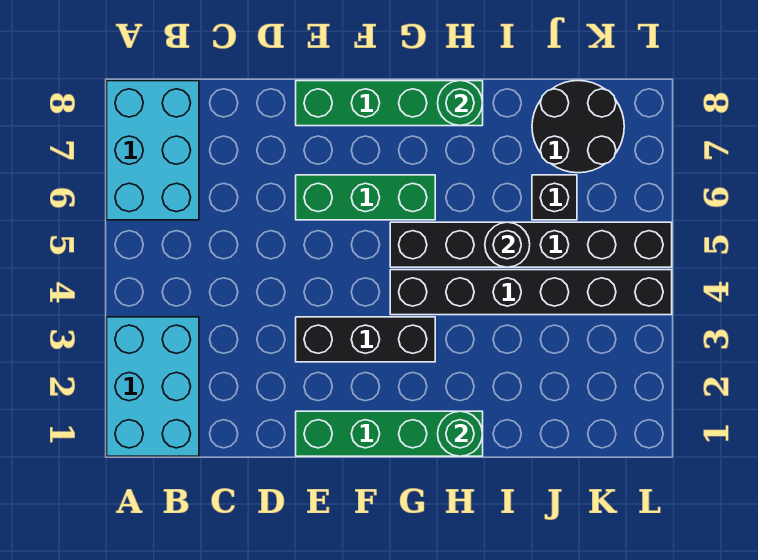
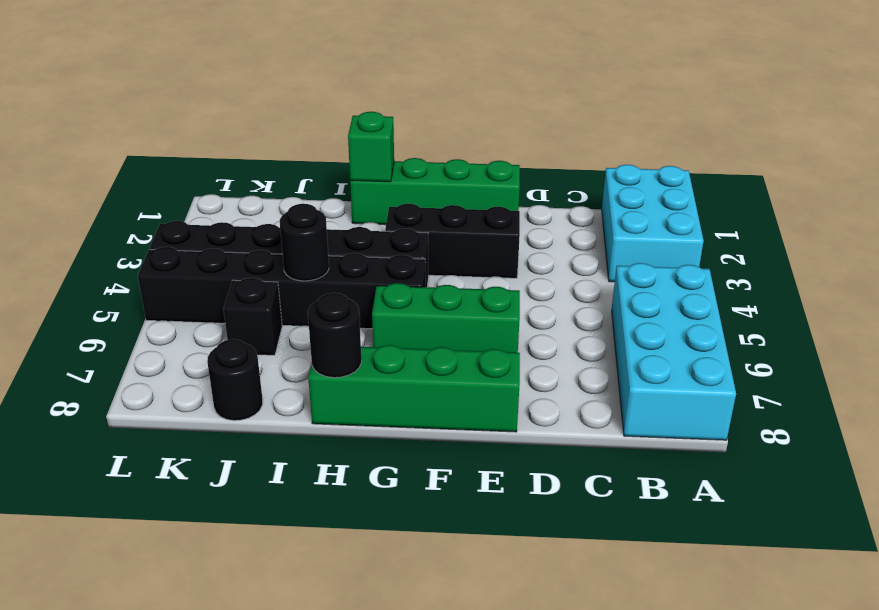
cyan 2x3 brick [107,81,199,220] -> cyan 2x4 brick [612,263,736,440]
green 1x1 round brick [438,411,483,456] -> green 1x1 brick [348,112,394,182]
green 1x1 round brick [438,81,483,125] -> black 1x1 round brick [308,293,362,378]
black 2x2 round brick [532,81,624,173] -> black 1x1 round brick [207,339,263,421]

